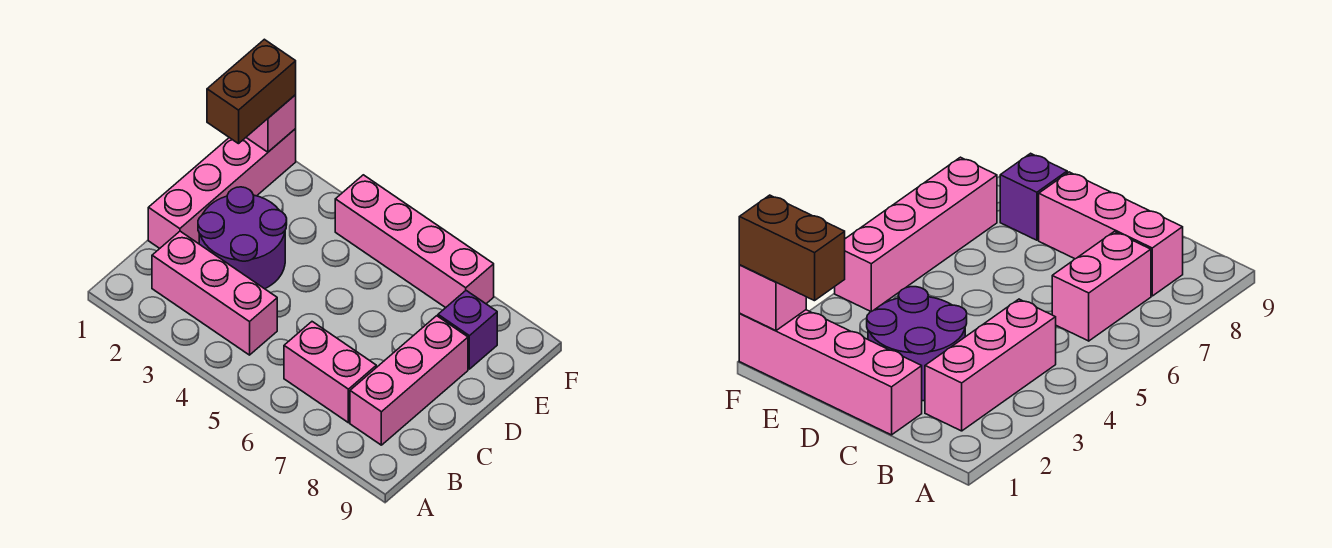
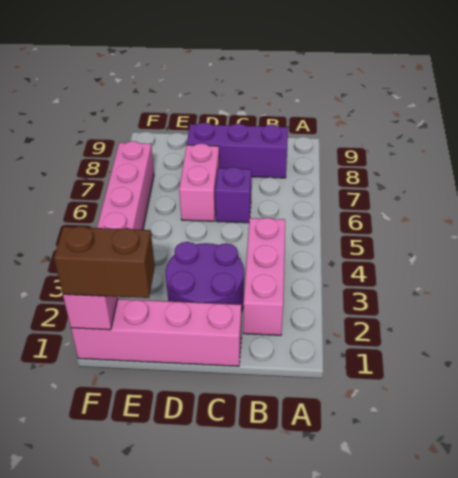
pink 1x2 brick [284,322,376,423] -> pink 1x2 brick moved to [179,144,219,221]
pink 1x3 brick [350,316,468,445] -> purple 1x3 brick [187,123,288,178]
purple 1x1 brick [438,291,497,369] -> purple 1x1 brick moved to [215,167,251,223]

